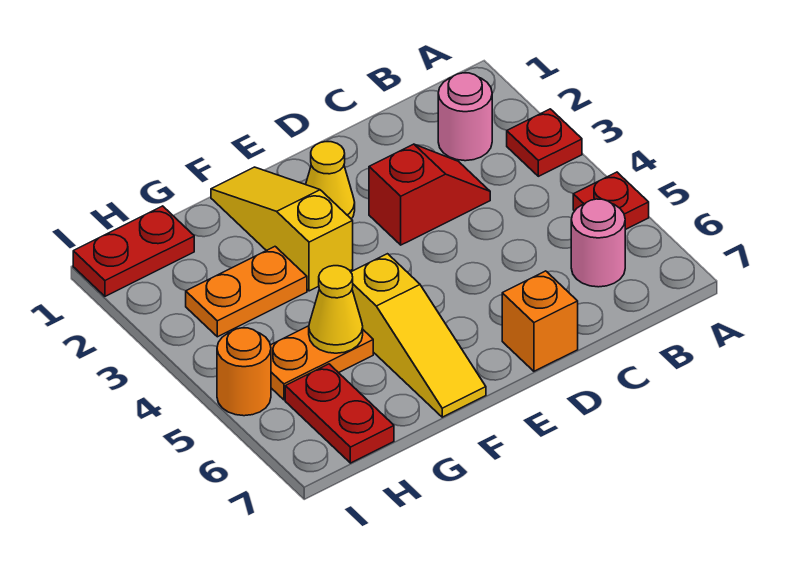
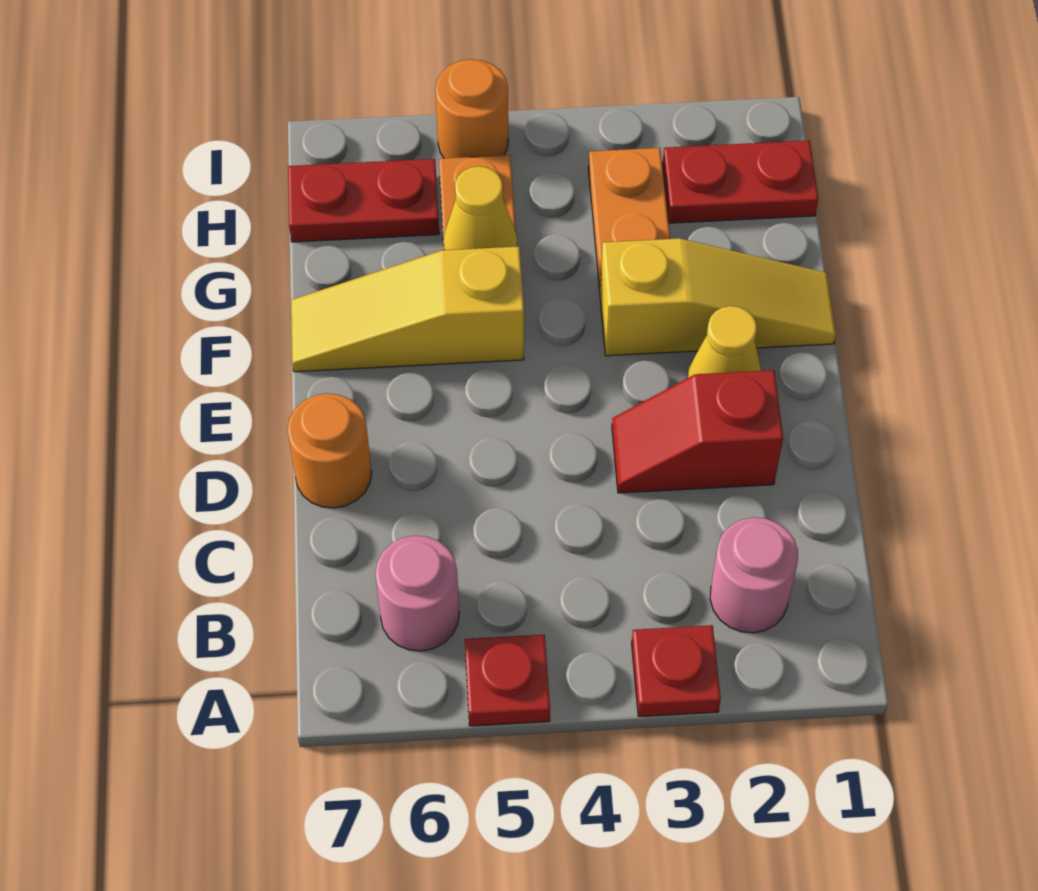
red 1x2 slope [369,144,490,245] -> red 1x2 slope turned to [612,370,783,493]
orange 1x1 brick [502,271,578,371] -> orange 1x1 round brick [287,393,372,508]
red 1x2 plate [73,206,194,296] -> red 1x2 plate turned to [663,140,818,223]

